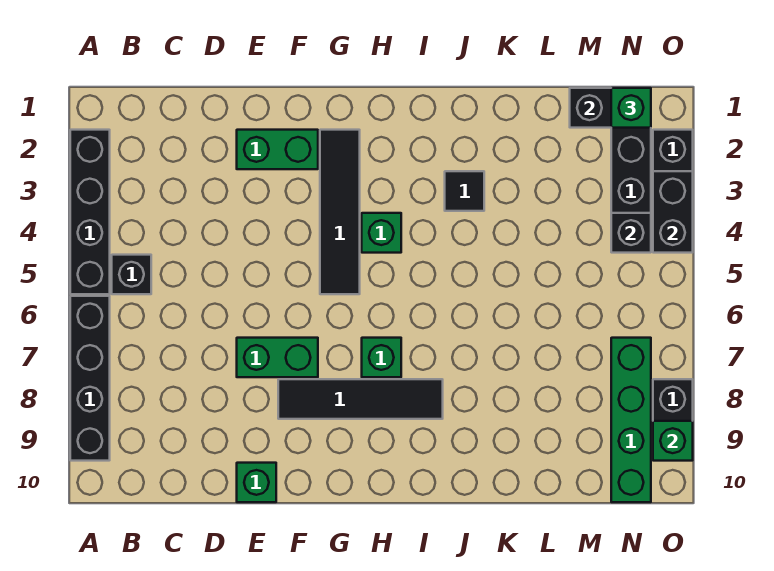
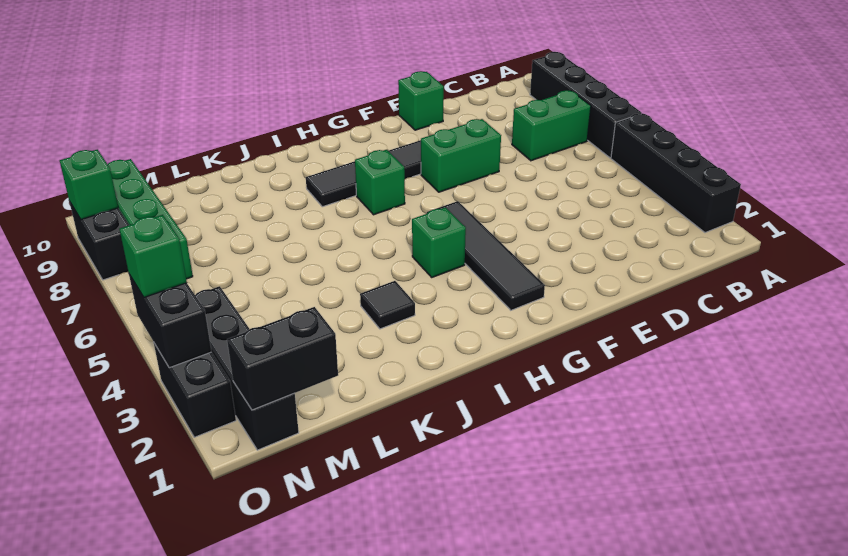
black 1x1 brick [112,255,151,294] -> none
green 1x2 brick [237,130,318,169] -> green 1x2 brick moved to [512,90,591,161]
green 1x1 brick [611,88,651,128] -> green 1x1 brick moved to [119,215,187,297]
black 1x1 brick [611,213,651,253] -> none

